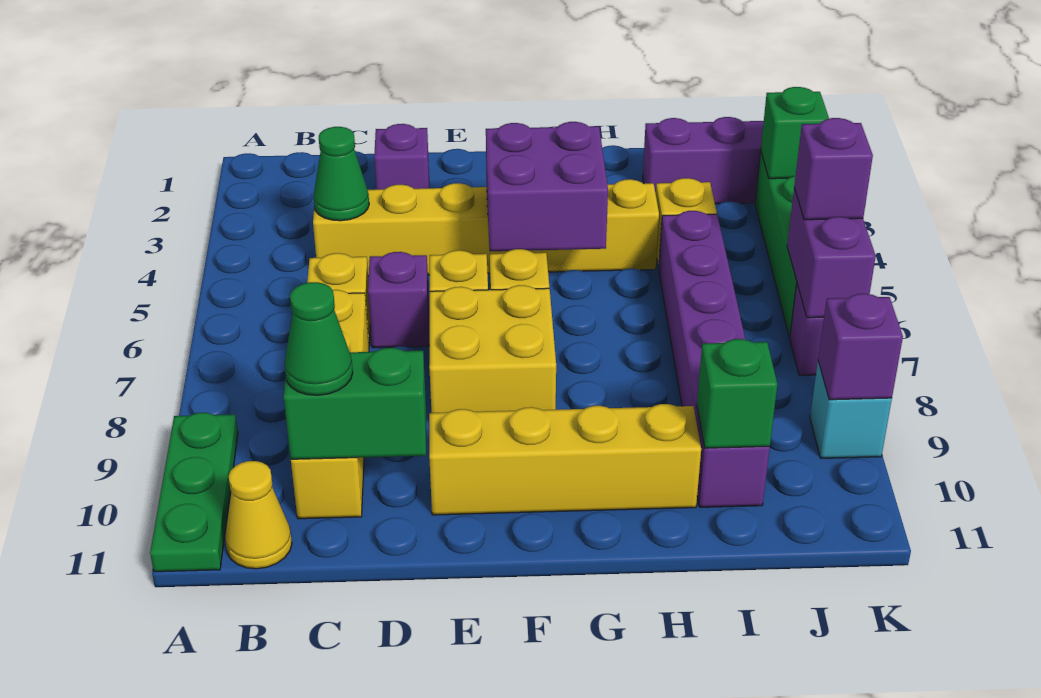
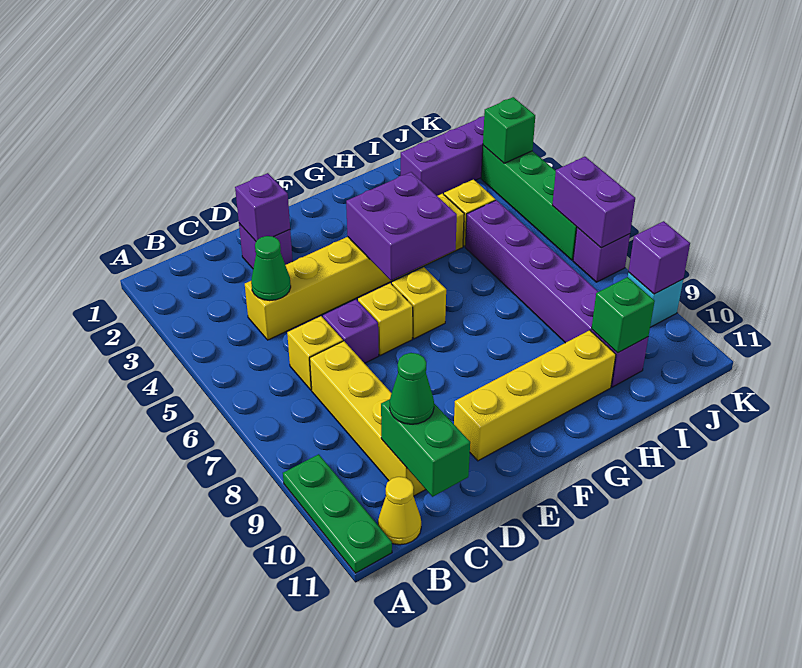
green 1x2 brick [284,347,426,459] -> green 1x2 brick turned to [381,399,470,497]
yellow 2x2 brick [429,285,556,413] -> none
purple 1x1 brick [794,118,873,220] -> purple 1x1 brick moved to [235,173,290,241]

